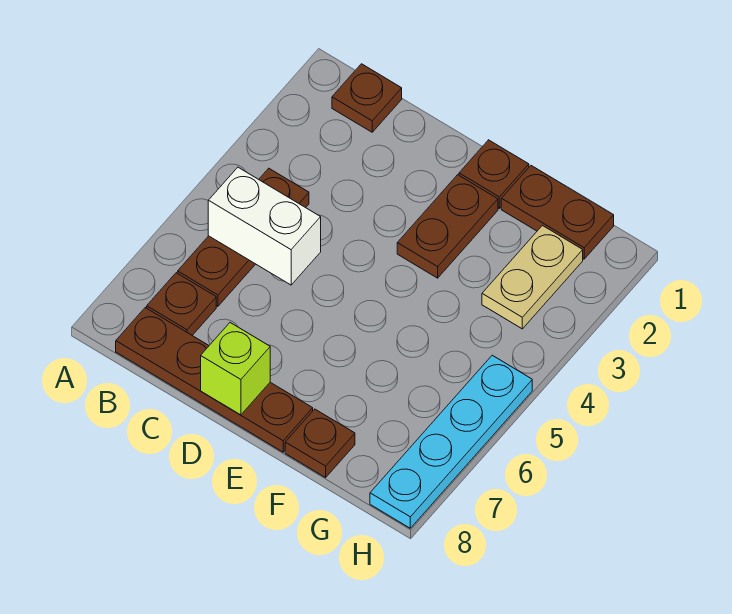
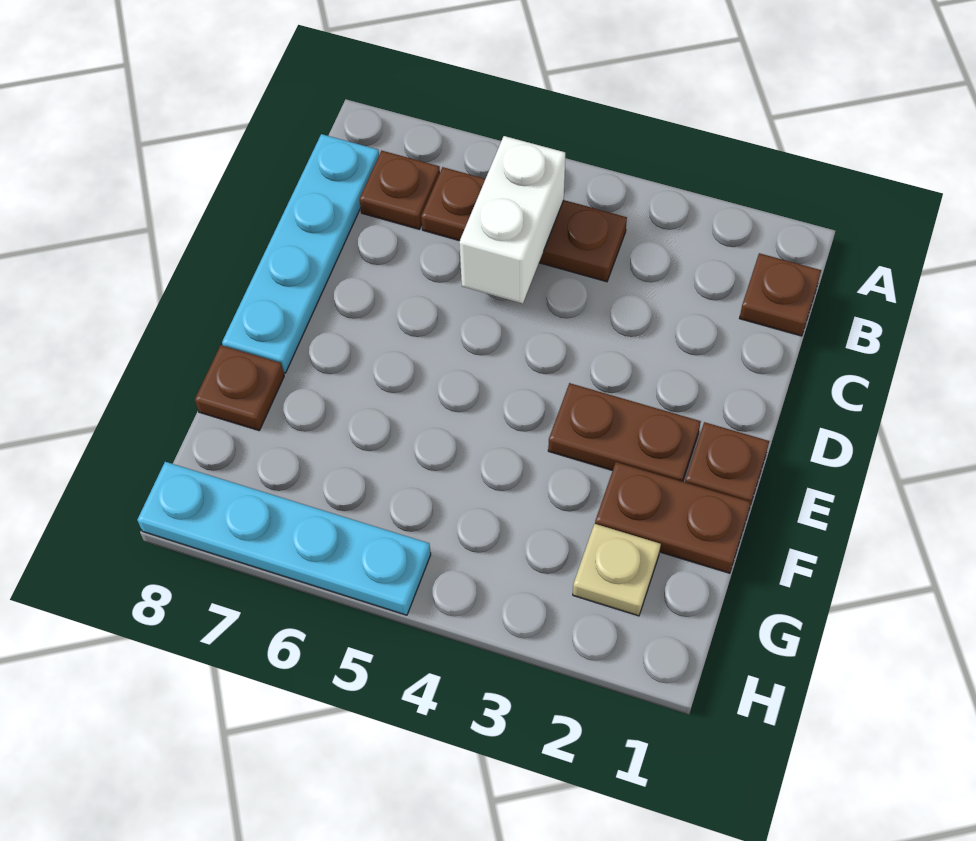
brown 1x4 plate [116,308,313,452] -> cyan 1x4 plate [222,134,379,373]
lime 1x1 brick [201,323,270,415] -> none
brown 1x2 plate [501,166,614,259] -> brown 1x2 plate turned to [595,462,751,573]
tan 1x2 plate [482,226,583,329] -> tan 1x1 plate [573,524,661,616]

